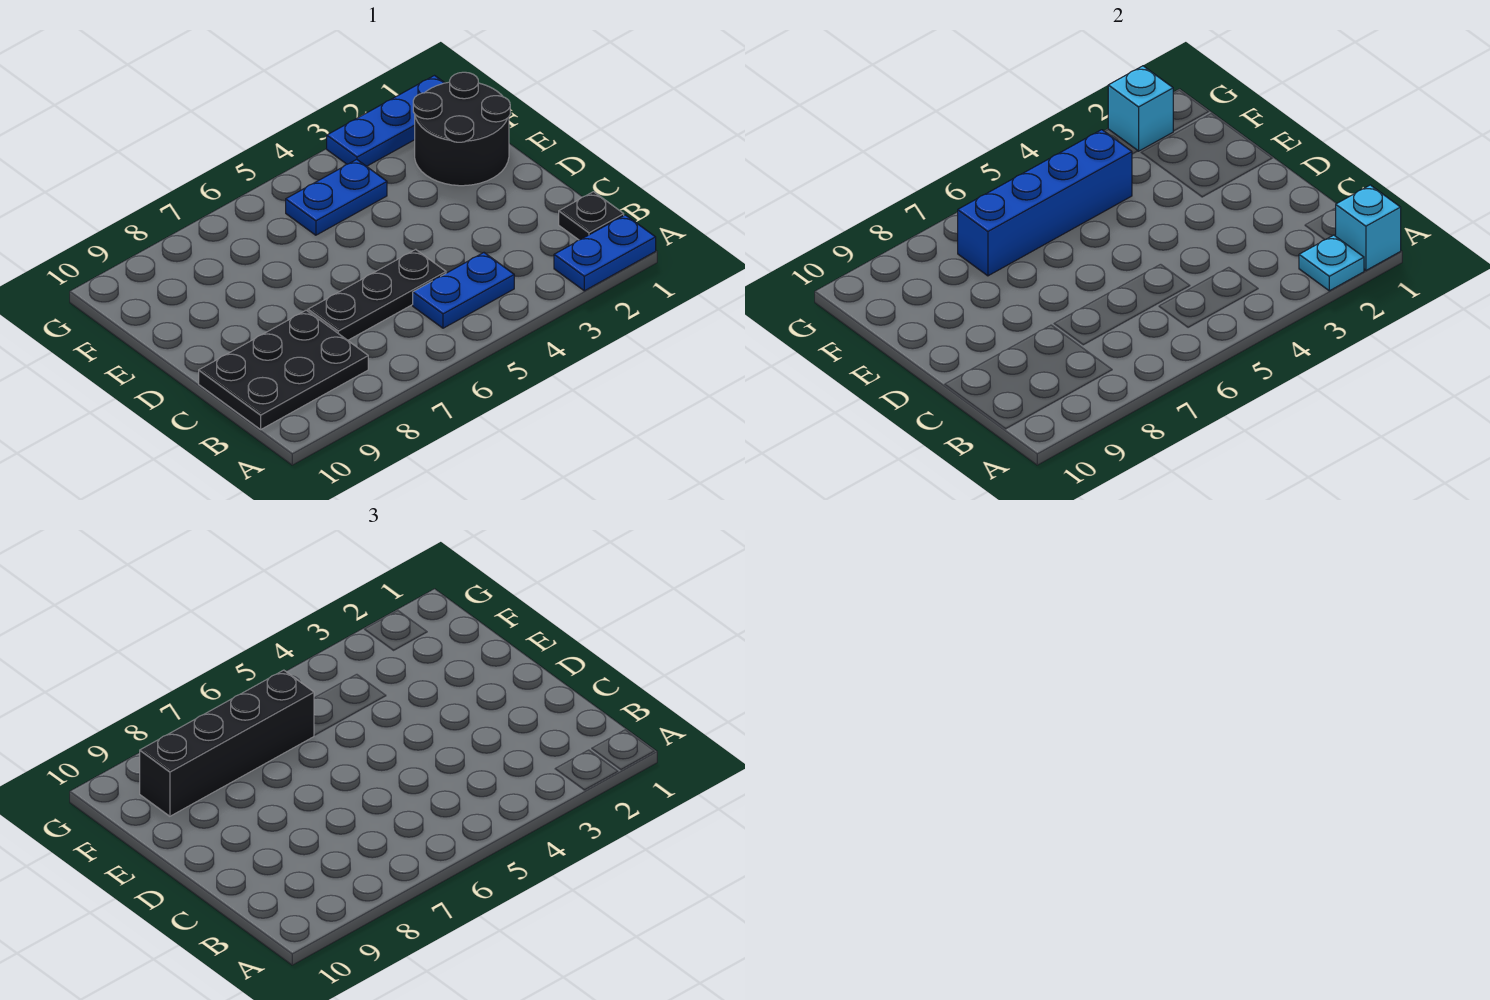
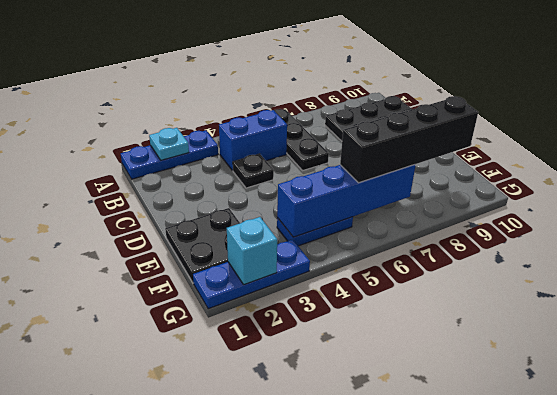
blue 1x2 plate [554,215,656,291] -> blue 1x3 plate [121,130,218,179]
cyan 1x1 brick [1336,185,1401,270] -> none
black 1x1 plate [559,192,624,240] -> black 1x1 plate moved to [233,154,274,188]
blue 1x2 plate [413,253,514,328] -> blue 1x2 brick [219,110,287,171]
black 1x3 plate [308,249,446,340] -> black 1x3 plate turned to [274,109,329,170]
black 2x2 round brick [413,72,510,186] -> black 2x2 plate [165,208,240,283]

